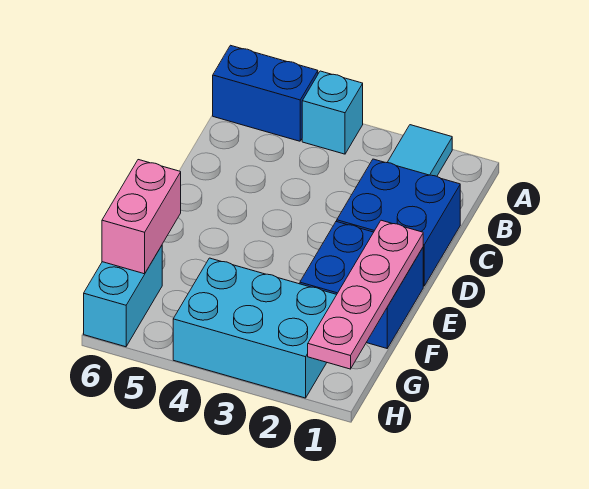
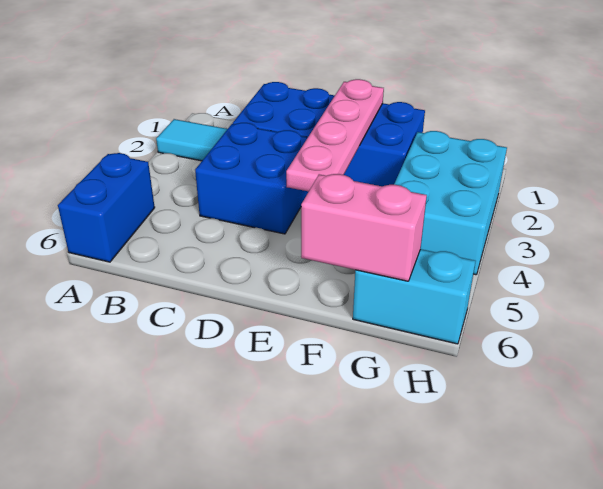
cyan 1x1 brick [302,71,363,154] -> none
none -> blue 2x2 brick [195,123,309,234]
pink 1x4 plate [308,220,423,369] -> pink 1x4 plate turned to [286,79,384,191]

